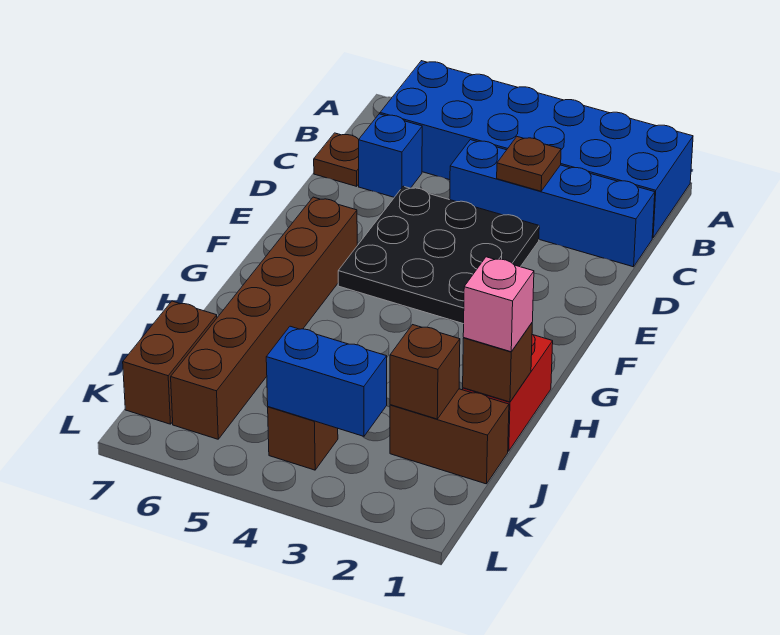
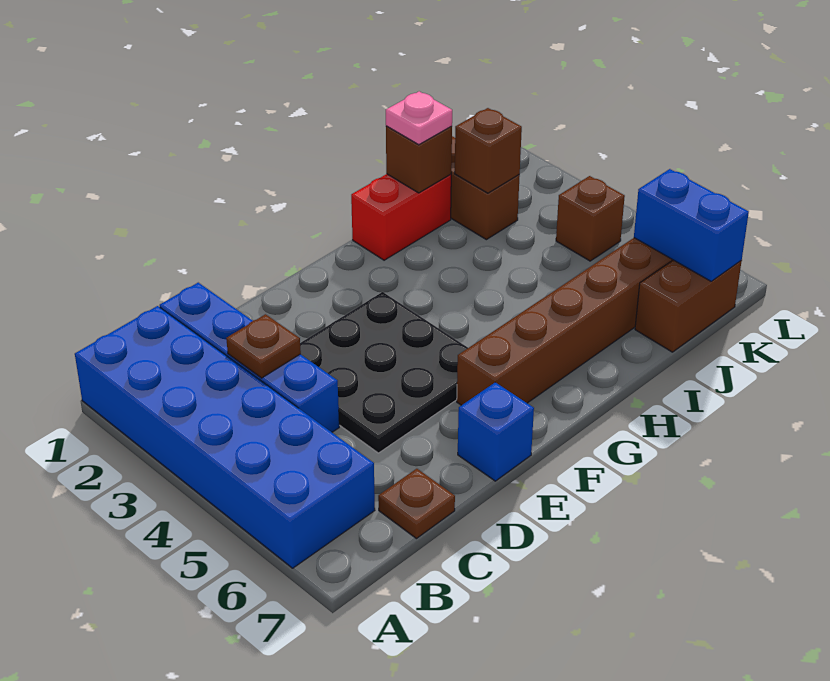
blue 1x1 brick [359,114,422,197] -> blue 1x1 brick moved to [458,382,534,481]
pink 1x1 brick [463,257,534,352] -> pink 1x1 plate [386,91,452,145]
blue 1x2 brick [266,326,387,436] -> blue 1x2 brick moved to [634,169,749,281]

